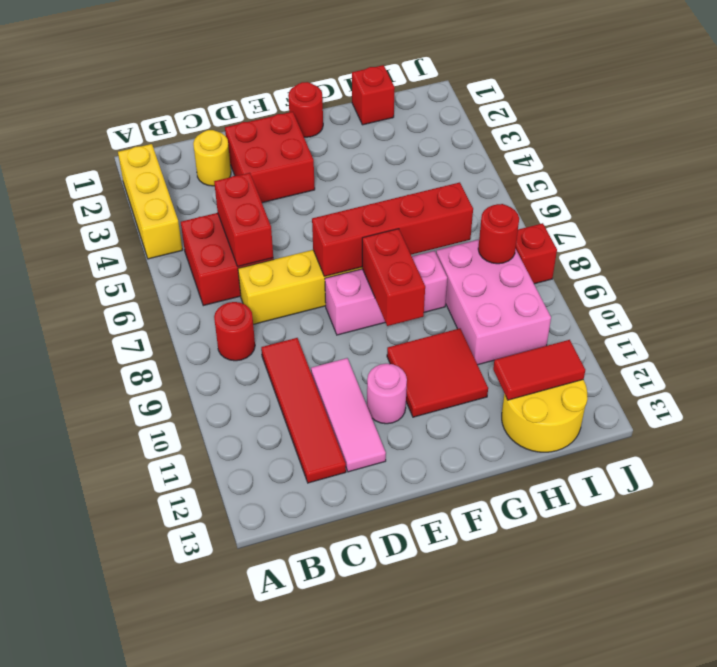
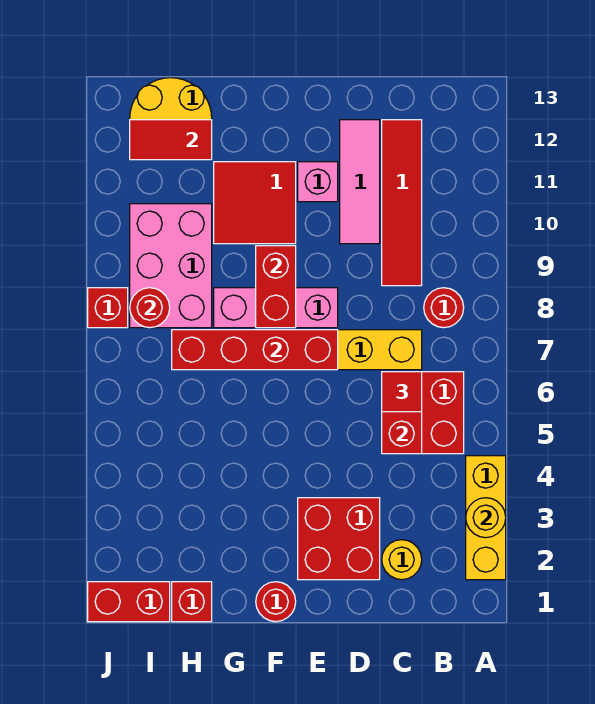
none -> yellow 1x1 round brick [466,498,506,538]
none -> red 1x1 tile [382,372,422,412]
pink 1x1 round brick [367,364,407,424] -> pink 1x1 brick [298,162,338,202]
none -> red 1x2 brick [88,582,170,622]

